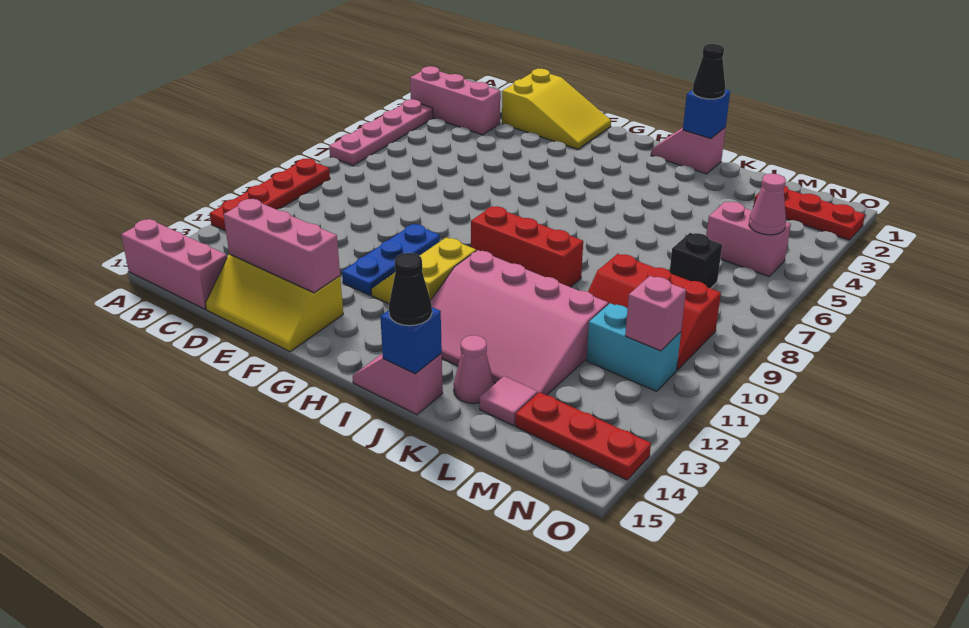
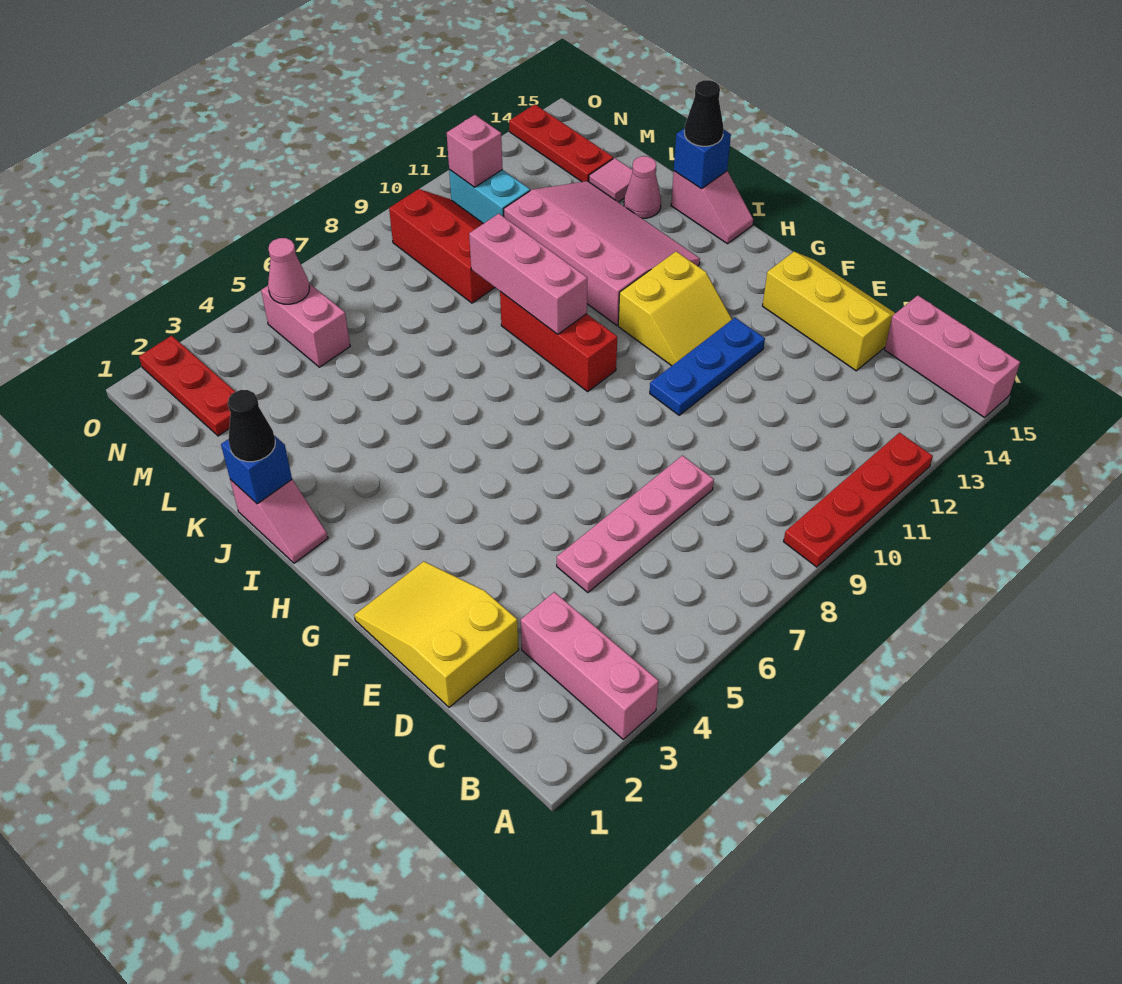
pink 1x4 plate [329,99,433,165] -> pink 1x4 plate moved to [557,456,714,593]
pink 1x3 brick [224,199,340,293] -> pink 1x3 brick moved to [469,214,587,334]
black 1x1 brick [670,233,722,289] -> none

